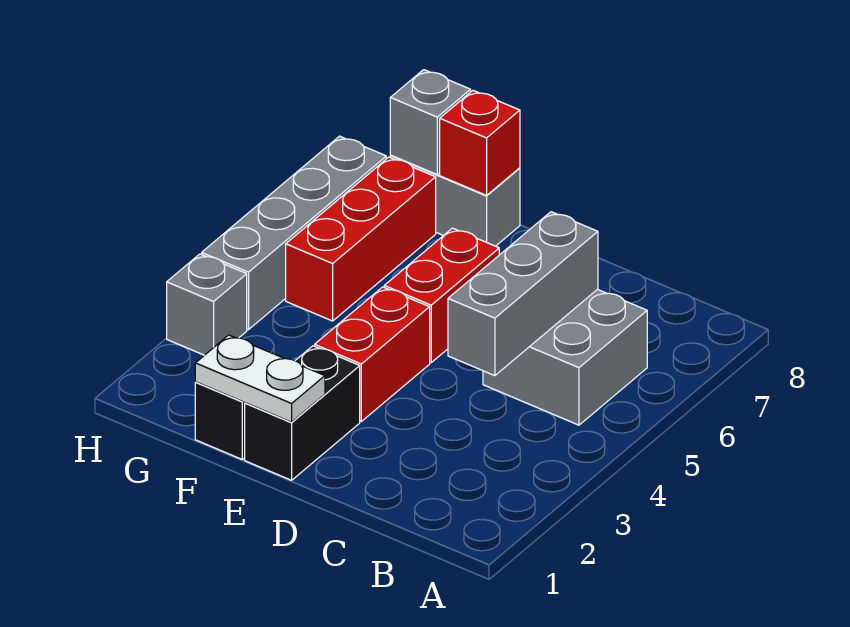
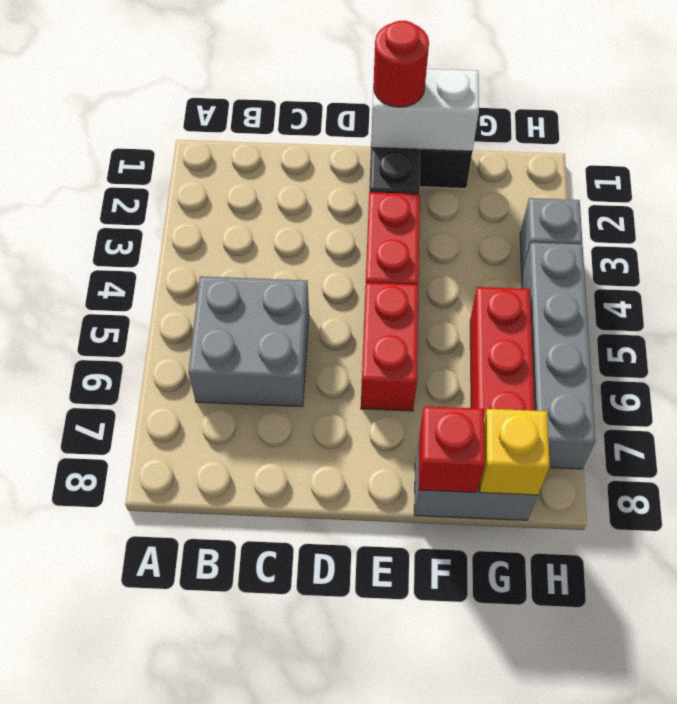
grey 1x3 brick [448,212,598,376] -> none
white 1x2 plate [195,335,325,422] -> white 1x2 brick [371,69,479,151]
none -> red 1x1 round brick [373,21,429,107]
grey 1x1 brick [390,70,471,174] -> yellow 1x1 brick [480,409,550,495]

